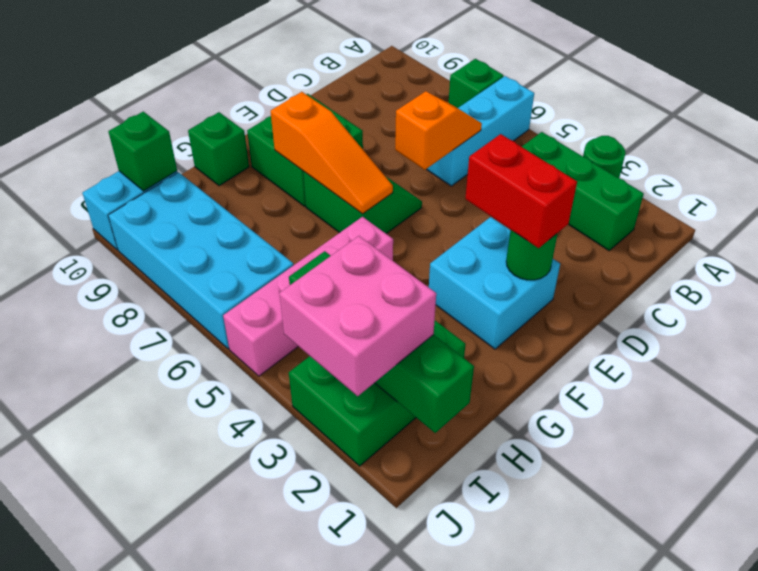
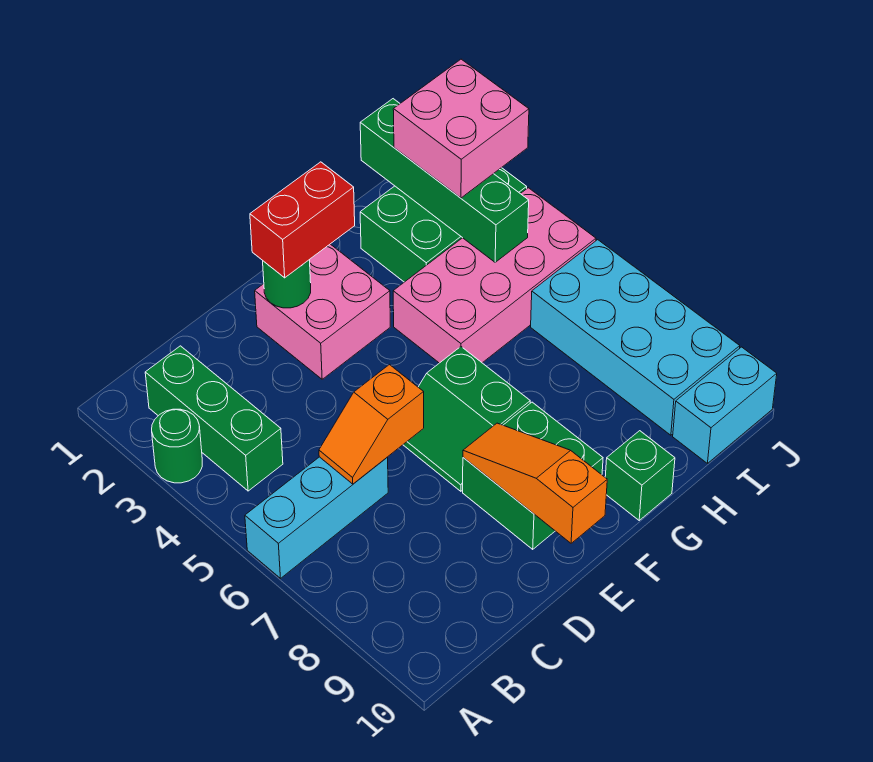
green 1x1 brick [449,59,504,108] -> none
cyan 2x2 brick [429,217,560,349] -> pink 2x2 brick [255,244,390,379]
red 1x2 brick [465,134,577,248] -> red 1x2 brick turned to [250,162,355,278]
orange 1x3 slope [271,92,393,214] -> orange 1x3 slope moved to [463,423,607,543]
pink 1x4 brick [223,217,393,376] -> pink 2x4 brick [393,188,596,363]
green 1x1 brick [108,112,177,191] -> none

